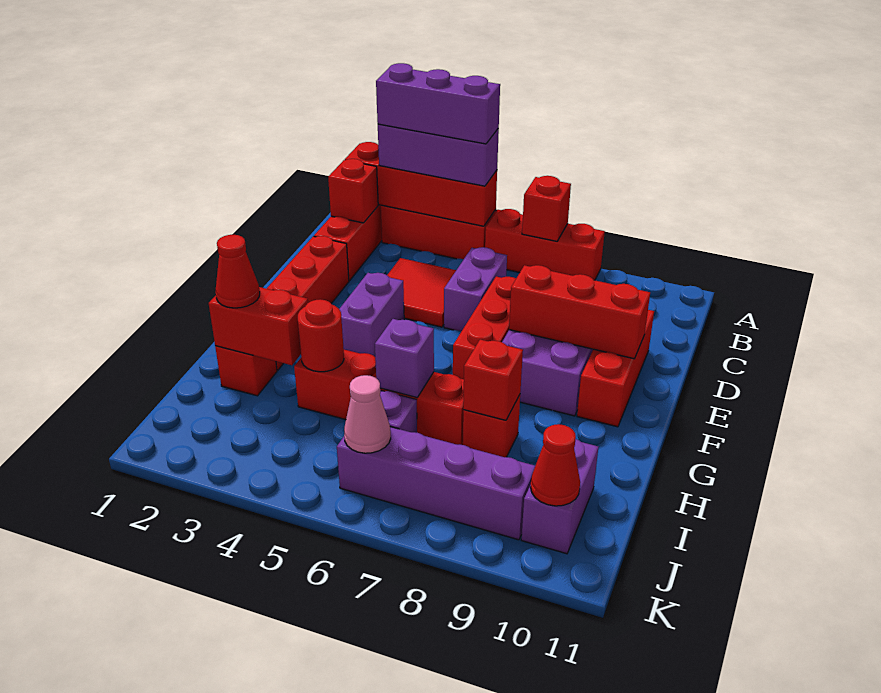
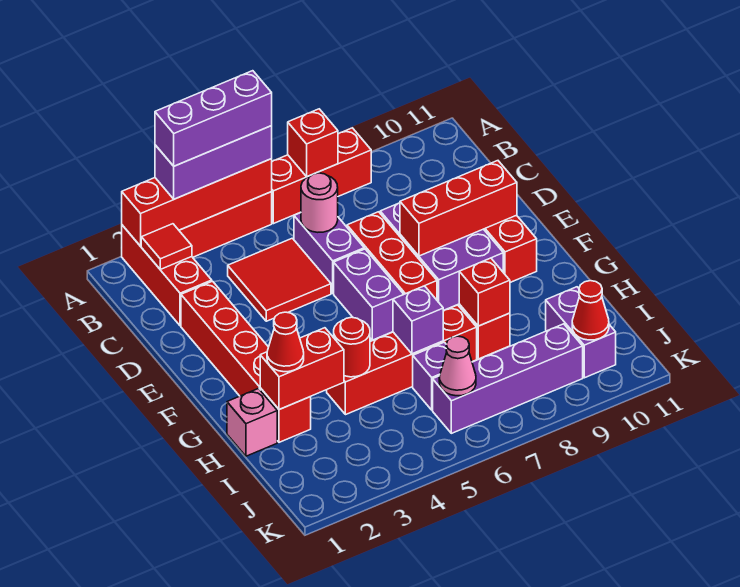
red 1x1 brick [328,159,378,223] -> red 1x1 tile [141,224,192,269]
none -> pink 1x1 round brick [301,173,338,232]
purple 1x2 brick [339,273,404,357] -> purple 1x2 brick moved to [334,249,404,340]
none -> pink 1x1 brick [227,389,277,456]

